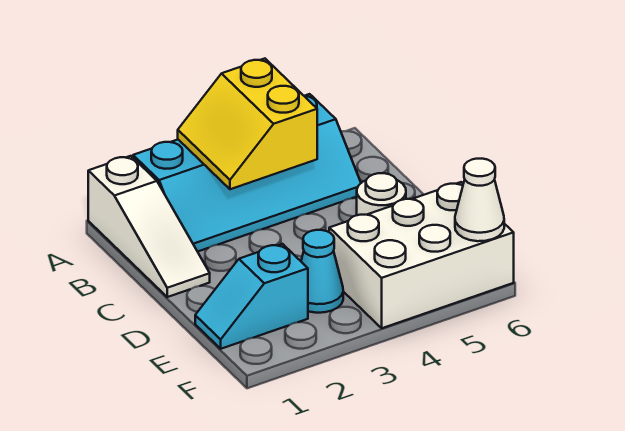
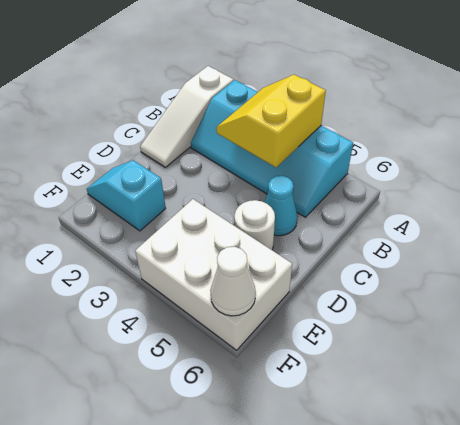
cyan 1x1 cone [301,230,343,313] -> cyan 1x1 cone moved to [264,176,297,236]

